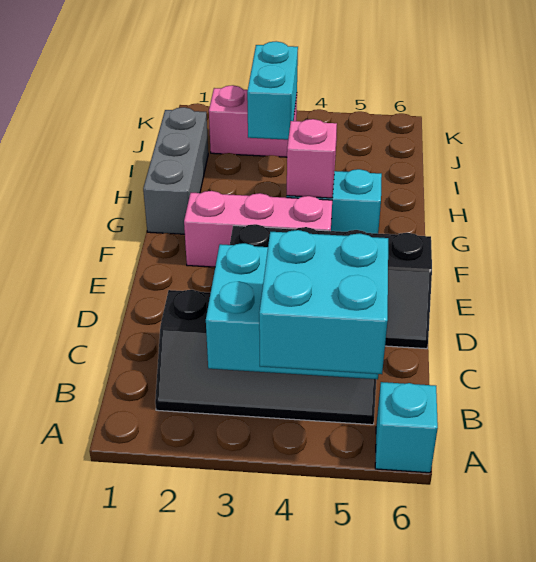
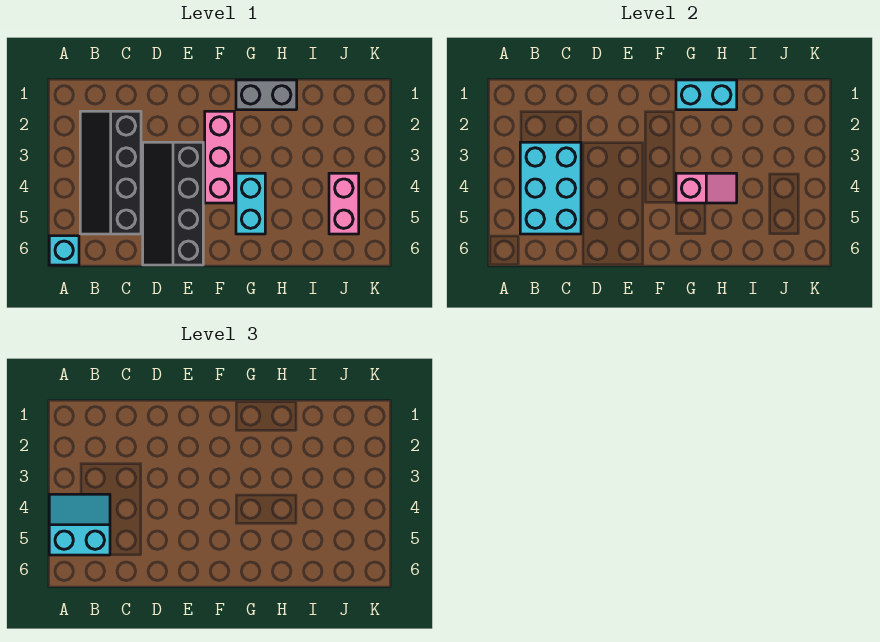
cyan 2x2 brick [259,230,388,374] -> cyan 2x2 slope [49,494,110,555]
grey 1x3 brick [143,107,208,234] -> grey 1x2 brick [236,80,297,110]
cyan 1x2 brick [247,41,298,140] -> cyan 1x2 brick moved to [676,80,737,110]
pink 1x2 brick [209,85,297,157] -> pink 1x2 brick moved to [329,173,359,234]

